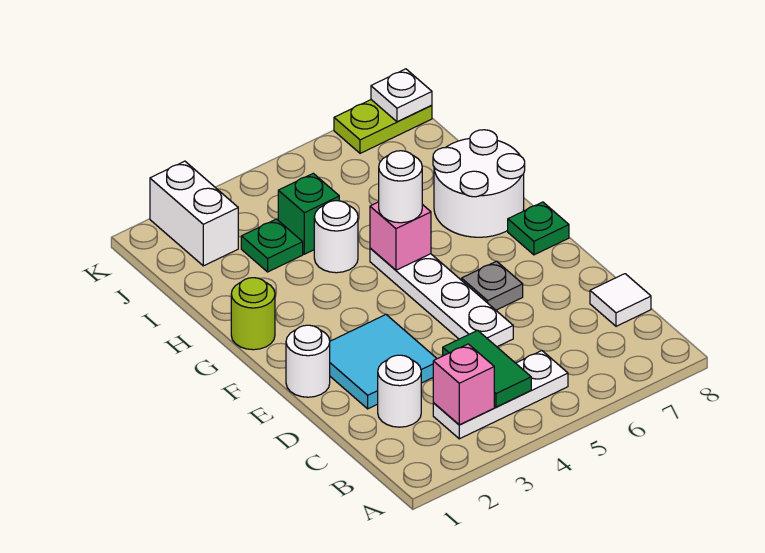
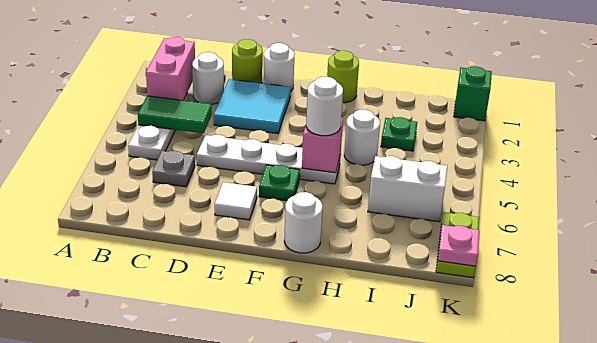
pink 1x1 brick [433,344,494,425] -> pink 1x2 brick [146,37,195,100]
white 1x1 tile [590,274,651,326] -> white 1x1 tile moved to [215,182,257,220]
none -> lime 1x1 round brick [232,39,263,83]
grey 1x1 plate [462,261,523,310] -> grey 1x1 plate moved to [152,151,195,187]
green 1x1 plate [508,202,569,255] -> green 1x1 plate moved to [259,165,300,201]
white 2x2 round brick [433,130,525,237] -> white 1x1 round brick [284,192,322,253]
green 1x1 brick [278,173,339,254] -> green 1x1 brick moved to [454,66,492,121]
white 1x2 brick [150,161,238,266] -> white 1x2 brick moved to [368,156,447,222]
white 1x1 plate [371,69,432,122] -> pink 1x1 plate [438,225,479,266]

